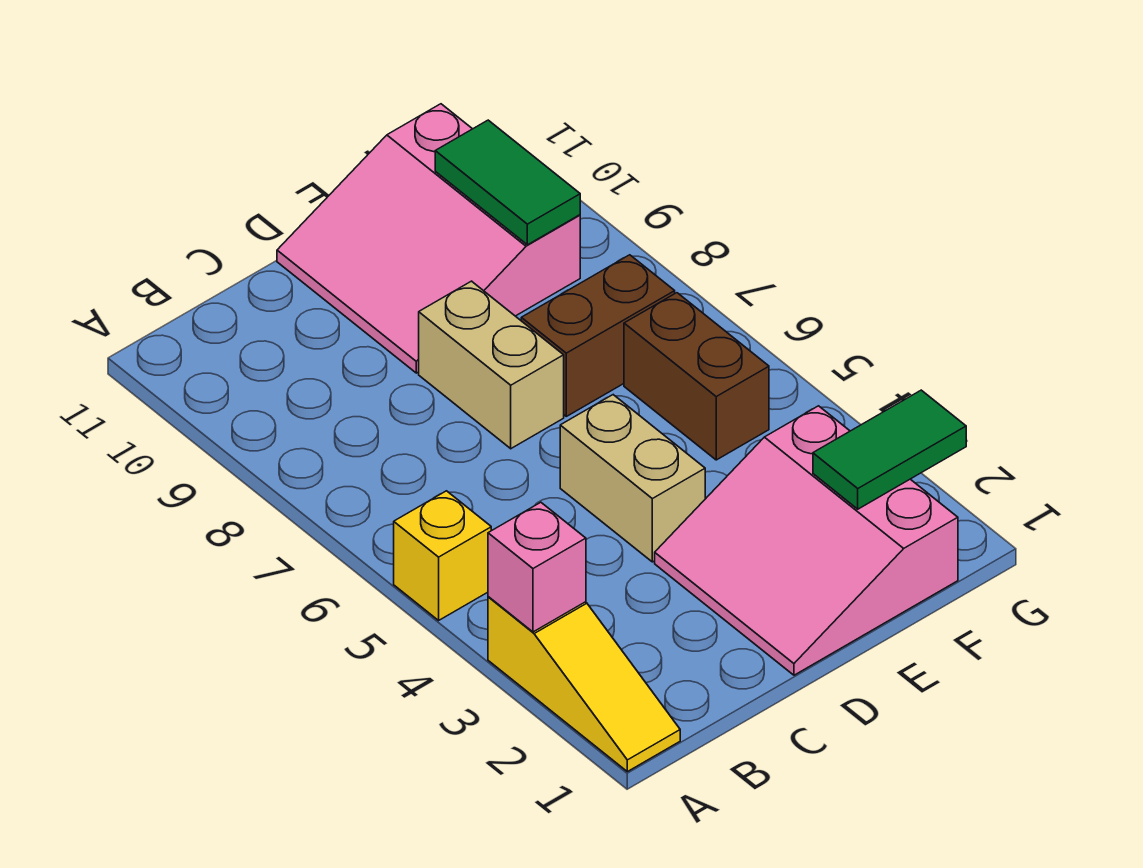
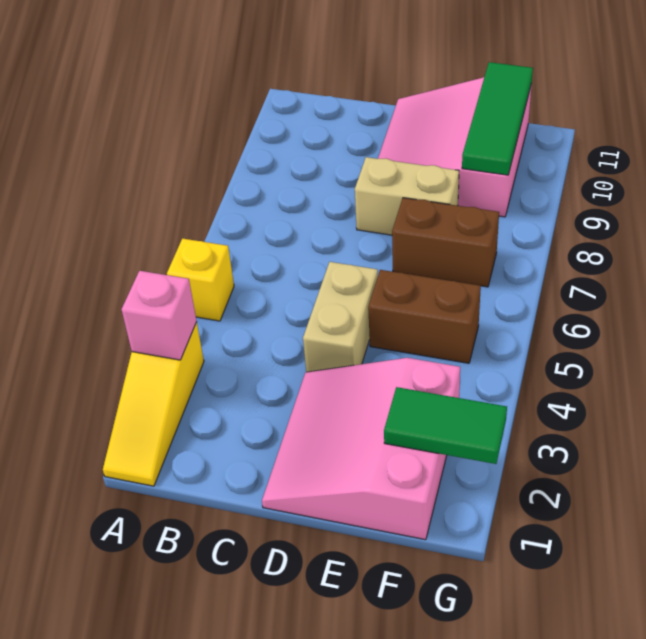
tan 1x2 brick [419,281,564,449] -> tan 1x2 brick turned to [355,157,459,235]
brown 1x2 brick [624,293,769,460] -> brown 1x2 brick turned to [368,270,481,363]
green 1x2 tile [435,120,580,245] -> green 1x3 tile [462,62,533,175]

